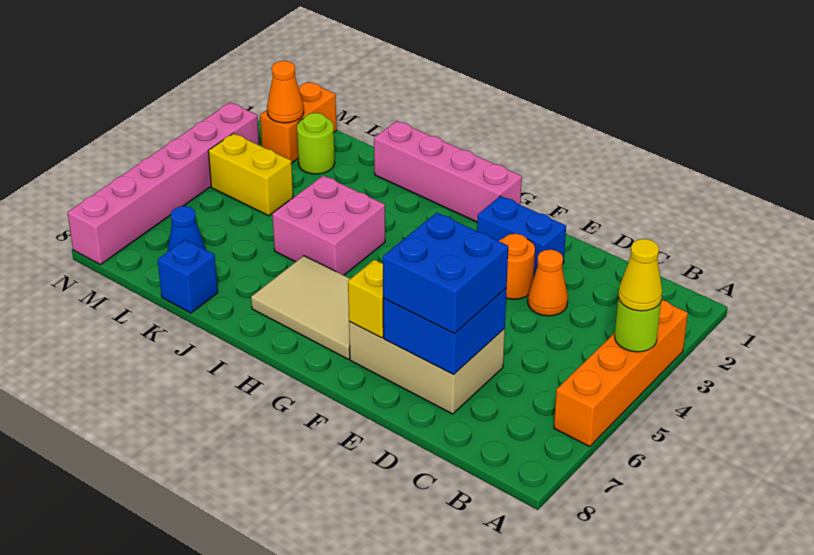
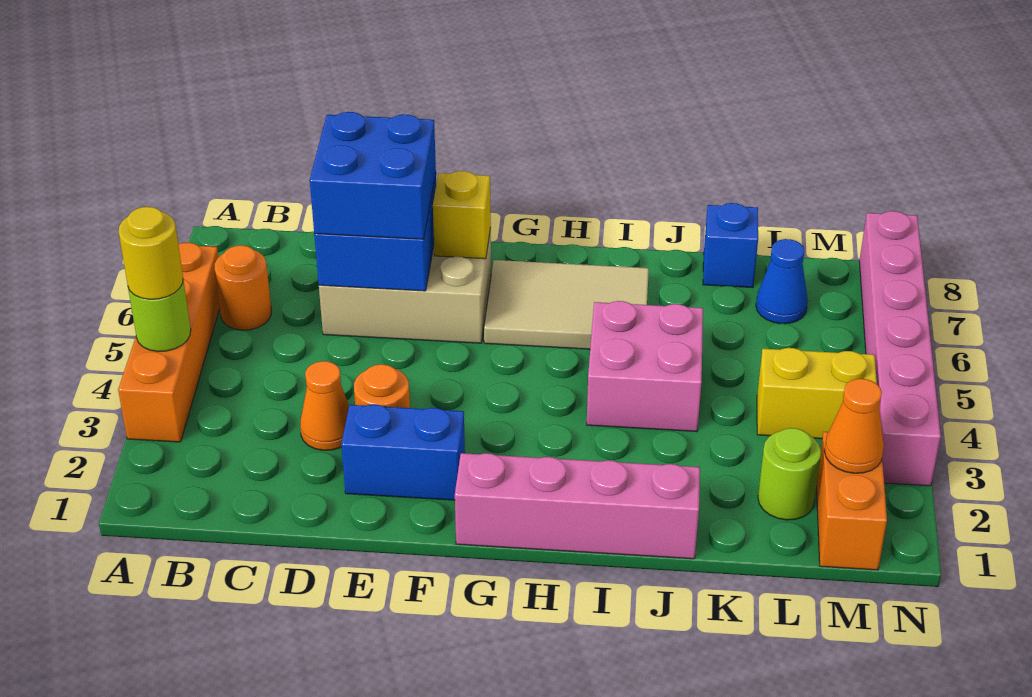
yellow 1x1 cone [618,239,662,311] -> yellow 1x1 round brick [119,207,183,299]
none -> orange 1x1 round brick [215,245,271,330]

